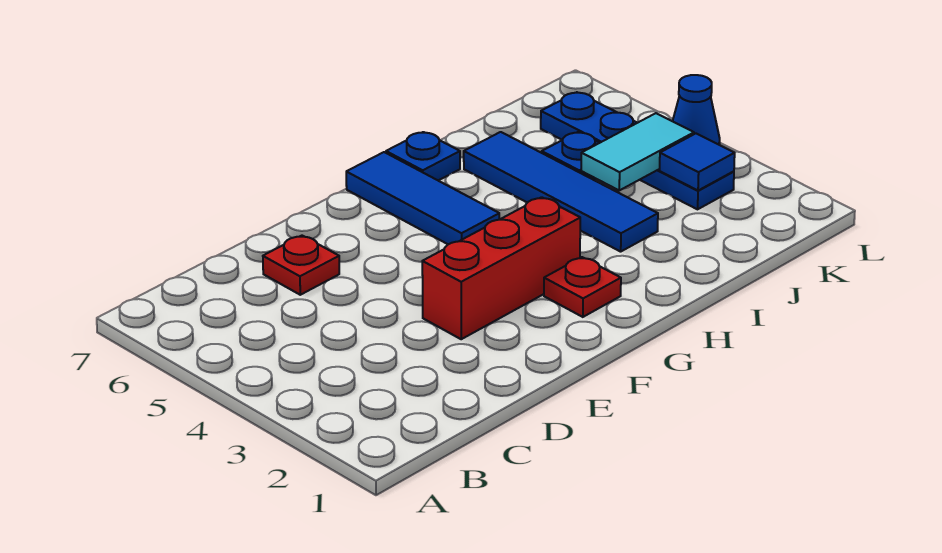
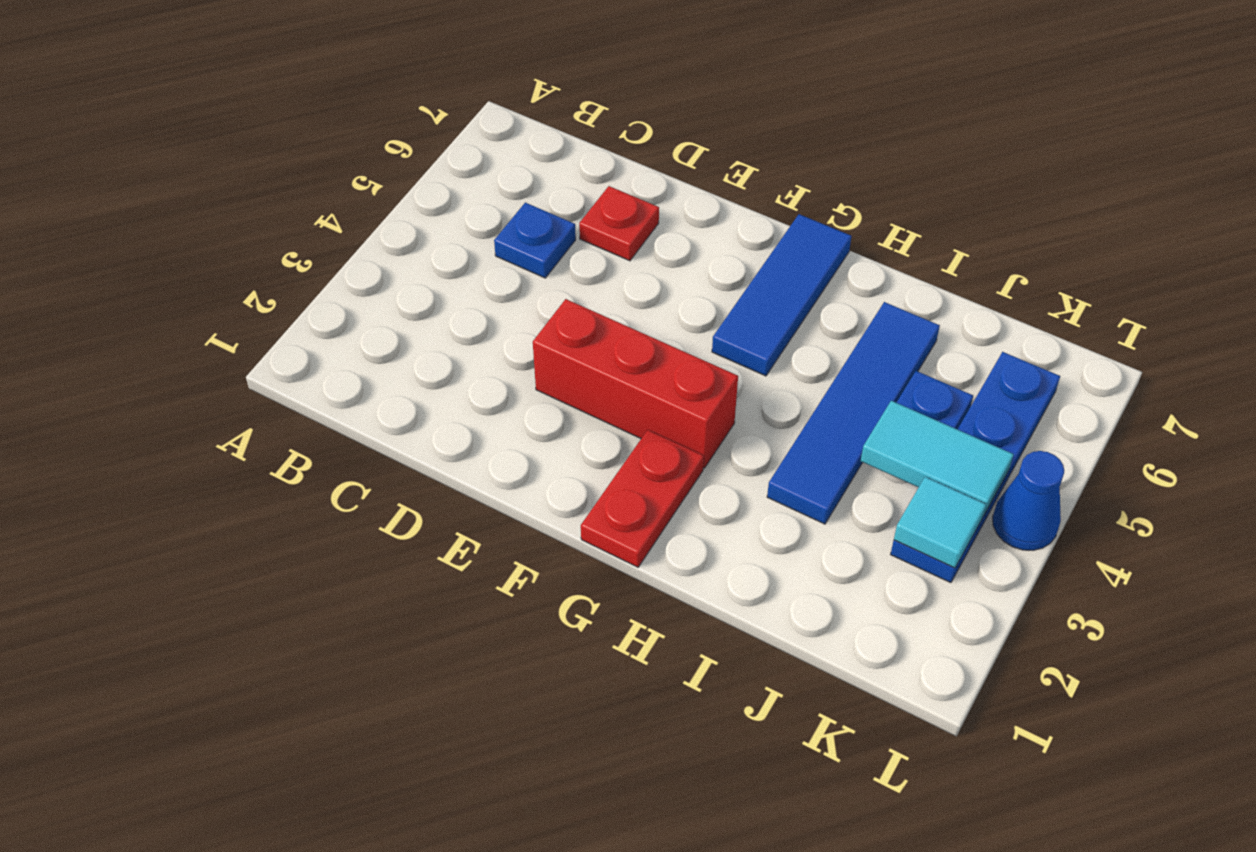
red 1x1 plate [544,257,621,317] -> red 1x2 plate [581,430,704,567]
blue 1x1 plate [386,132,460,181] -> blue 1x1 plate moved to [494,203,576,278]
blue 1x1 tile [660,134,735,190] -> cyan 1x1 tile [894,477,986,568]

